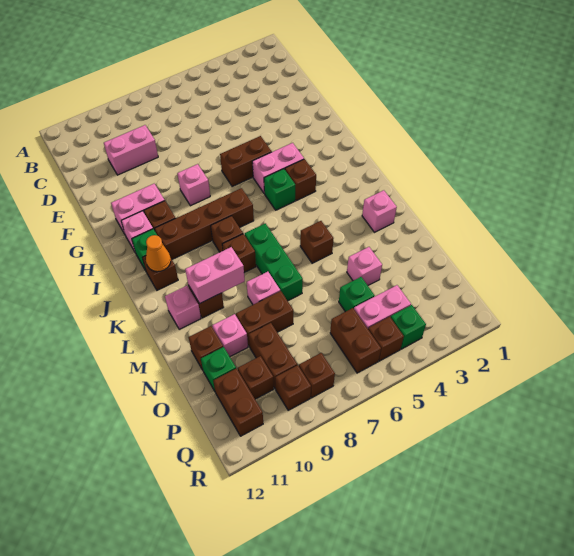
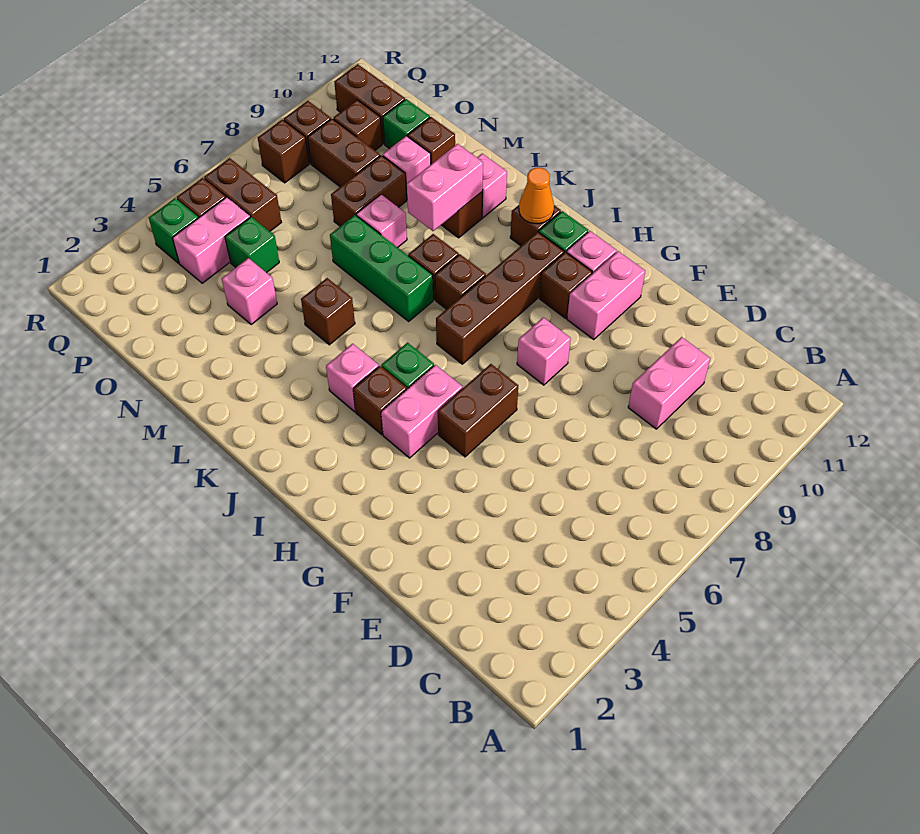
pink 1x1 brick [362,190,397,232] -> pink 1x1 brick moved to [326,344,379,412]

